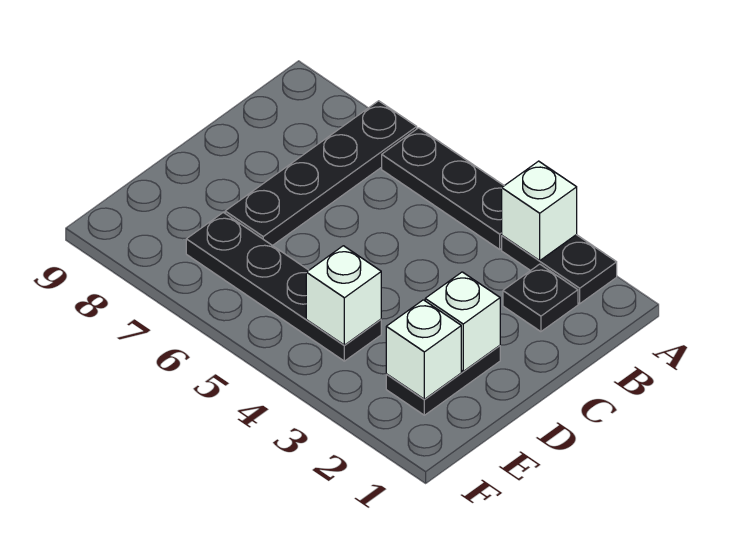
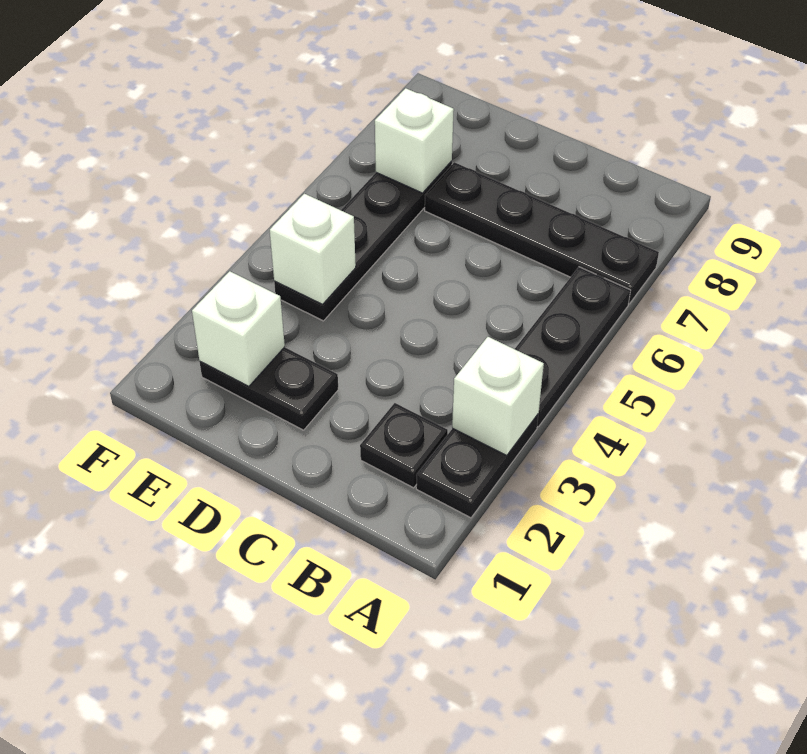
white 1x1 brick [425,272,500,371] -> white 1x1 brick moved to [375,88,454,193]

